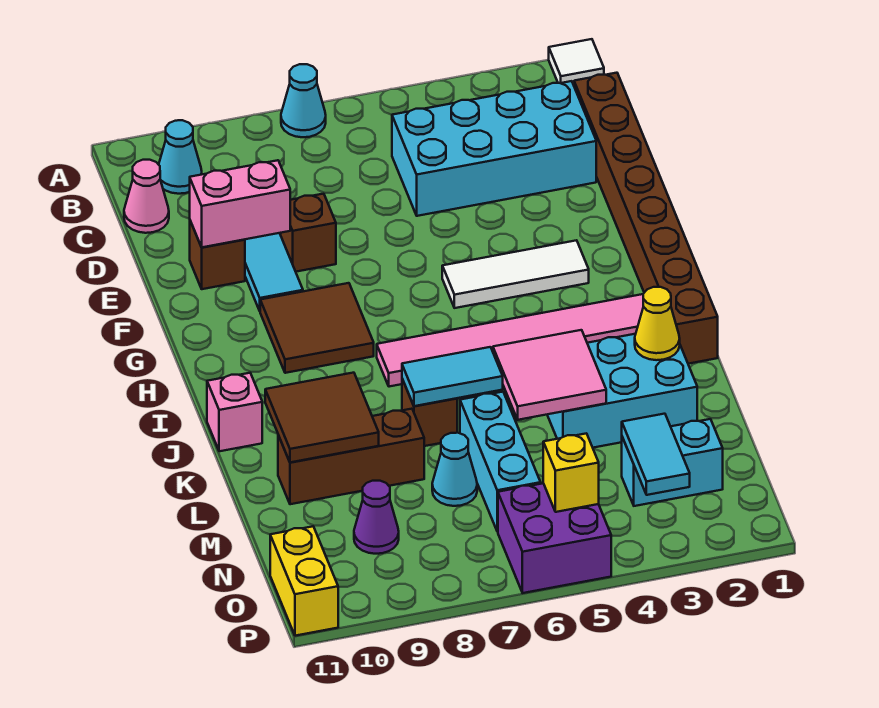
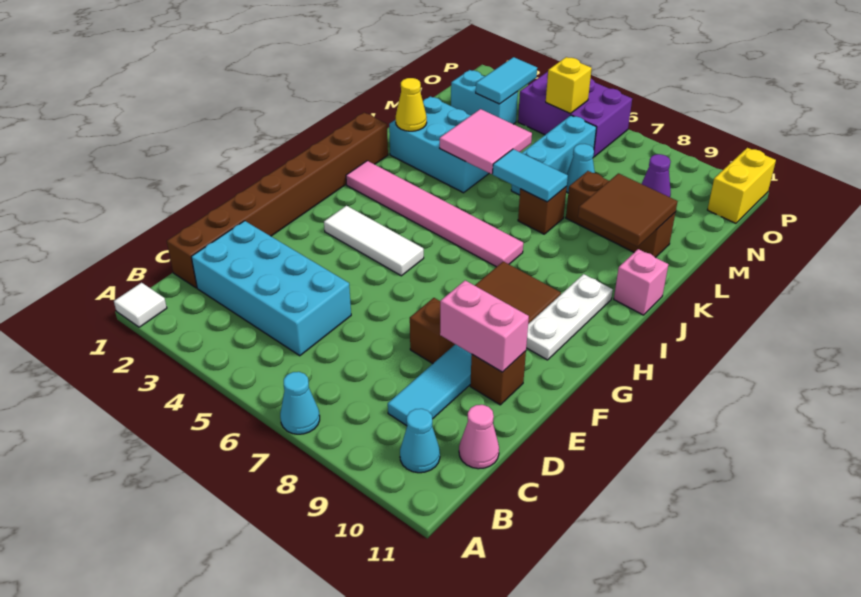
none -> white 1x3 plate [526,274,613,360]
purple 2x2 brick [498,483,611,593] -> purple 2x3 brick [518,72,632,157]

